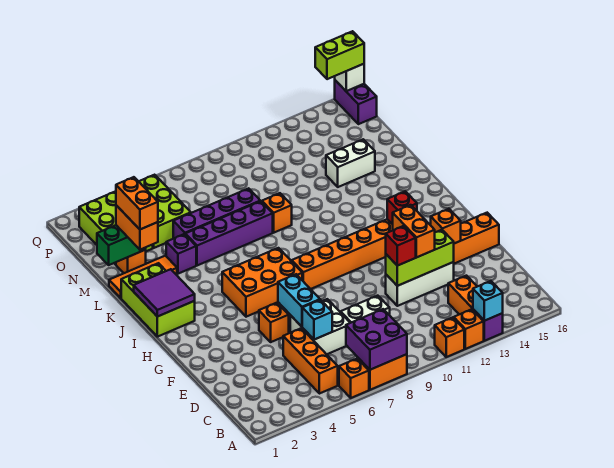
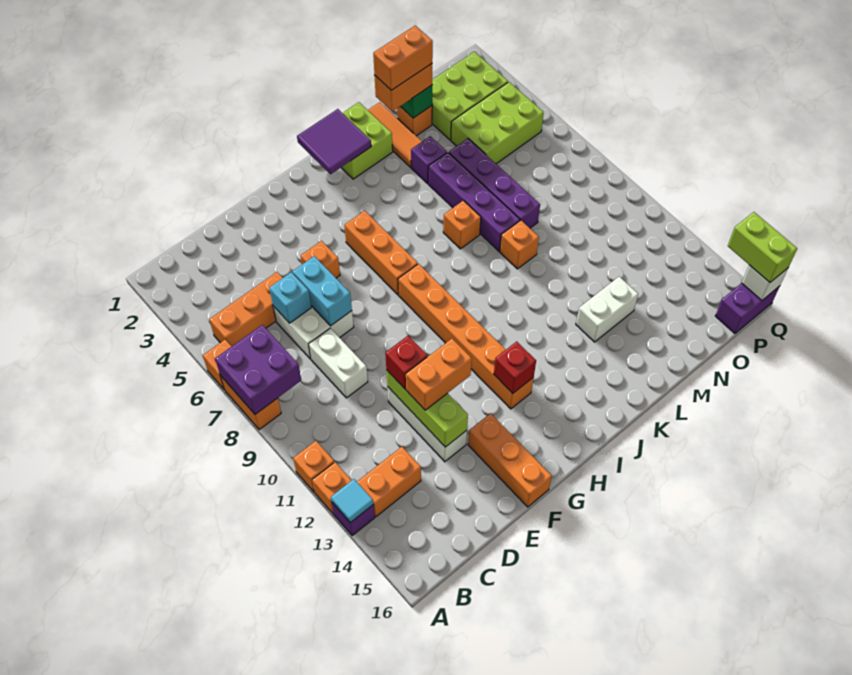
cyan 1x1 brick [473,281,503,321] -> cyan 1x1 tile [331,479,373,523]
cyan 1x2 brick [278,274,320,327] -> cyan 1x2 brick turned to [293,256,352,326]
orange 1x1 brick [431,209,461,243] -> orange 1x1 brick moved to [443,201,481,249]
orange 2x3 brick [222,248,302,317] -> orange 1x3 brick [344,211,418,295]
lime 2x3 brick [121,263,195,337] -> lime 2x2 brick [341,102,393,179]
white 1x2 brick [326,139,375,187] -> white 1x2 brick turned to [576,277,638,342]

